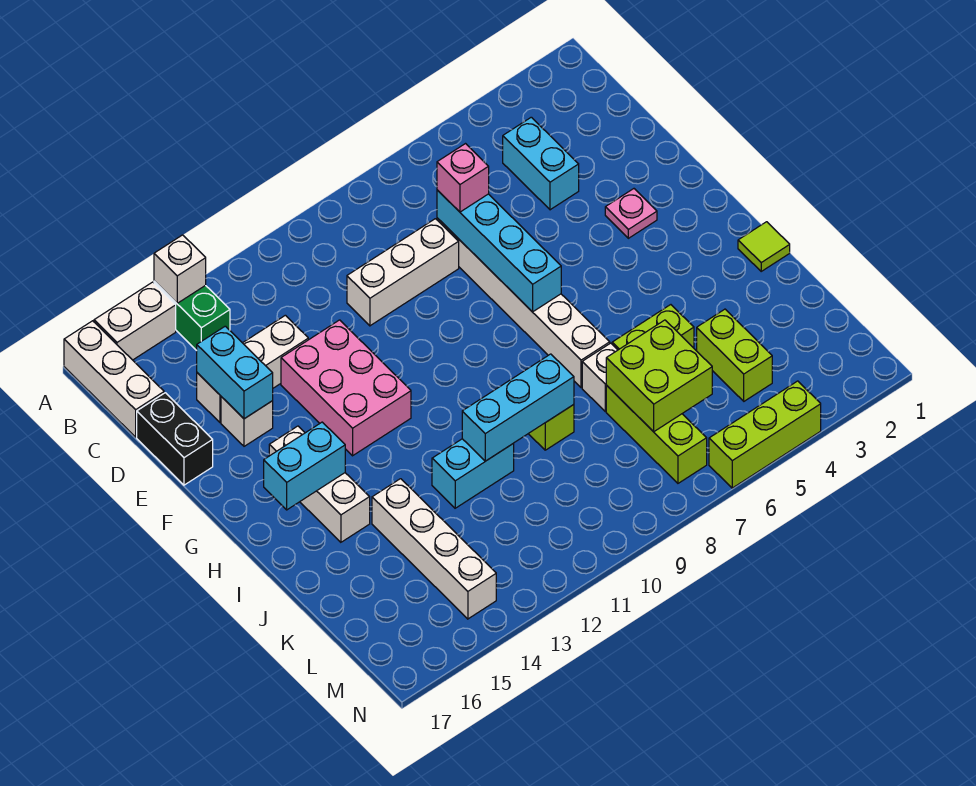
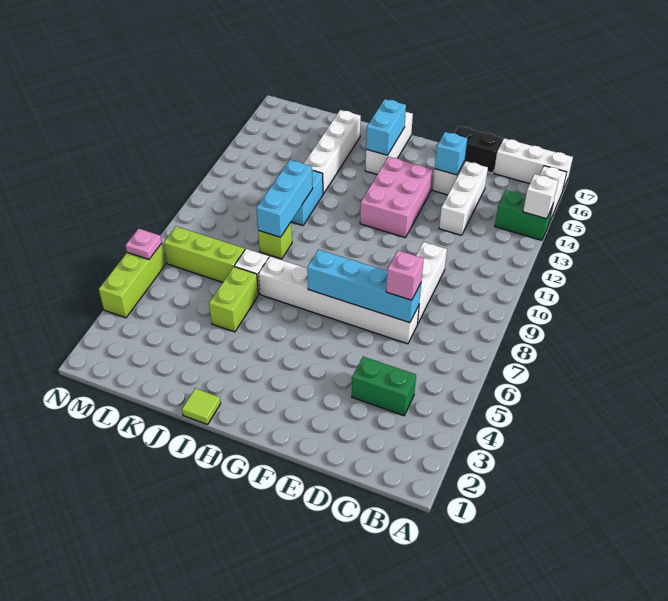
cyan 1x2 brick [503,117,579,210] -> green 1x2 brick [352,357,416,416]
cyan 1x2 brick [197,326,273,419] -> cyan 1x1 brick [435,132,467,175]
pink 2x3 brick [281,320,411,456] -> pink 2x3 brick turned to [360,157,433,238]
pink 1x1 plate [605,189,657,238] -> pink 1x1 plate moved to [126,229,162,259]
white 1x3 brick [269,426,370,542] -> white 1x3 brick turned to [365,112,413,174]
white 1x4 brick [372,479,496,619] -> white 1x4 brick turned to [304,110,361,194]
lime 1x2 brick [697,309,772,401] -> none
lime 2x2 brick [606,320,712,432] -> none

